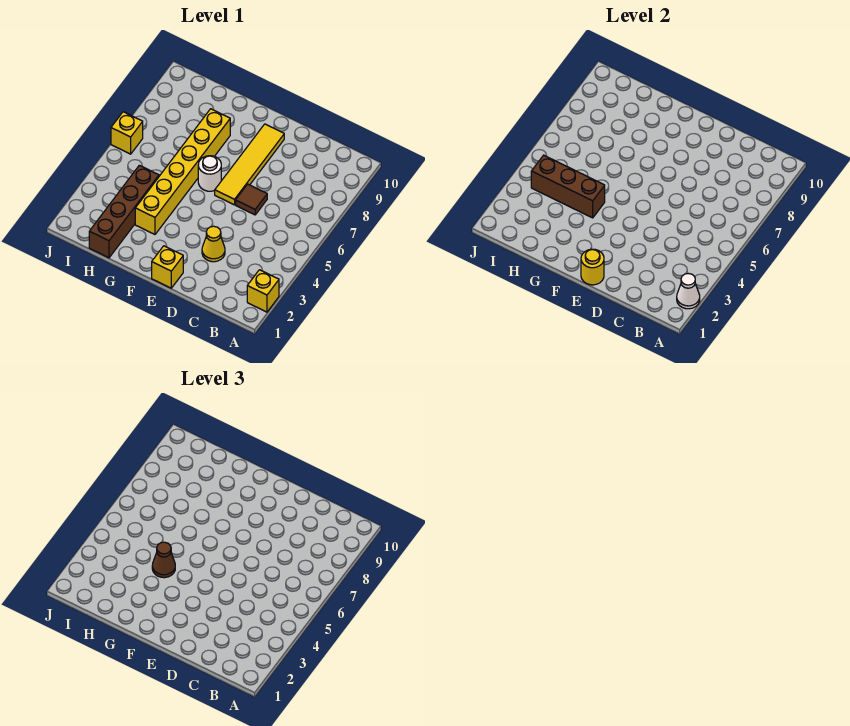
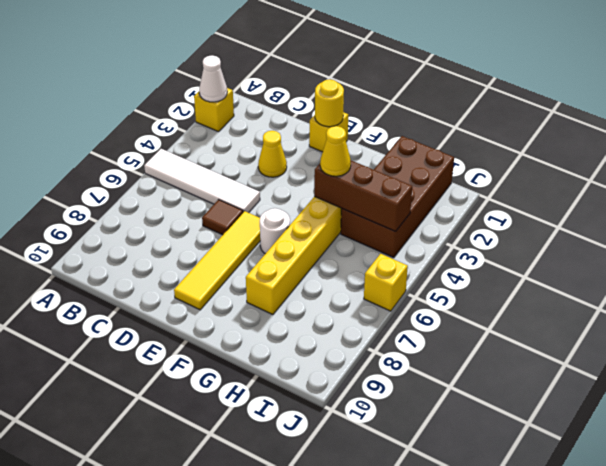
none -> white 1x4 tile [144,149,260,213]
brown 1x1 cone [152,542,175,578] -> yellow 1x1 cone [320,126,351,176]
brown 1x4 brick [89,165,159,258] -> brown 2x4 brick [341,136,454,257]

